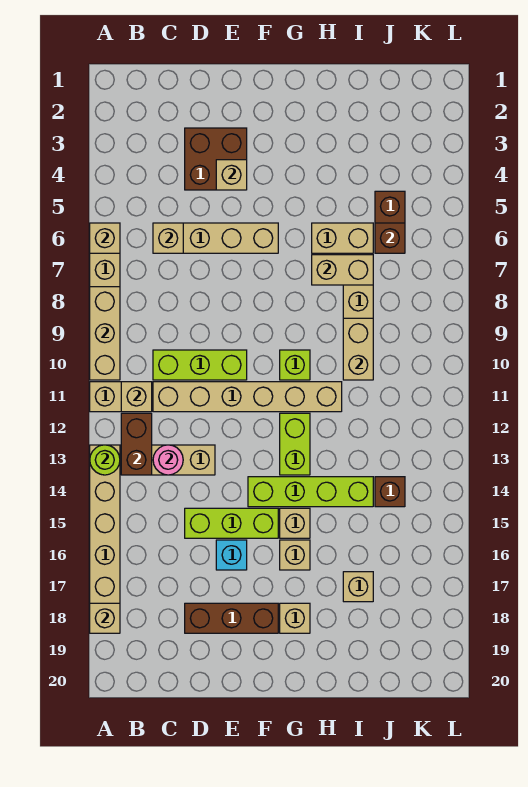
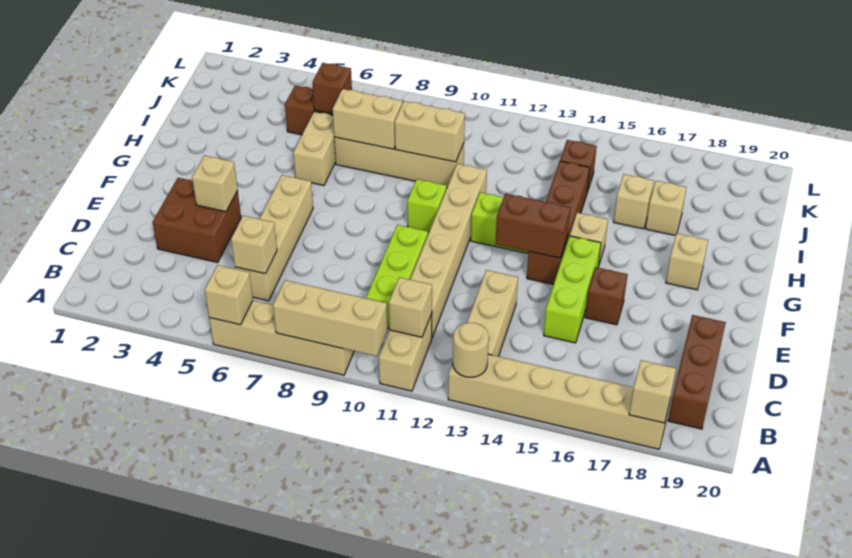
lime 1x1 round brick [90,445,120,475] -> tan 1x1 round brick [453,323,489,377]
brown 1x2 brick [121,413,152,475] -> brown 1x2 brick moved to [495,194,571,258]
pink 1x1 round brick [153,445,183,475] -> none
brown 1x3 brick [185,603,278,633] -> brown 1x3 brick moved to [668,315,726,429]
cyan 1x1 brick [216,540,247,570] -> brown 1x1 brick [585,267,628,325]
lime 1x4 brick [248,477,373,507] -> brown 1x4 brick [527,161,590,285]
tan 1x1 brick [280,540,310,570] -> tan 1x1 brick moved to [614,174,654,229]
tan 1x2 brick [312,255,373,285] -> tan 1x2 brick turned to [333,89,402,149]

